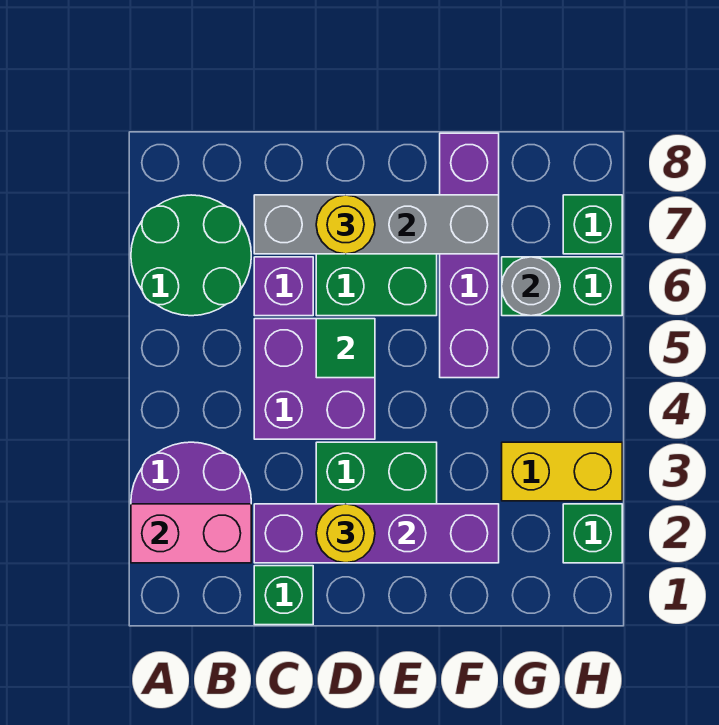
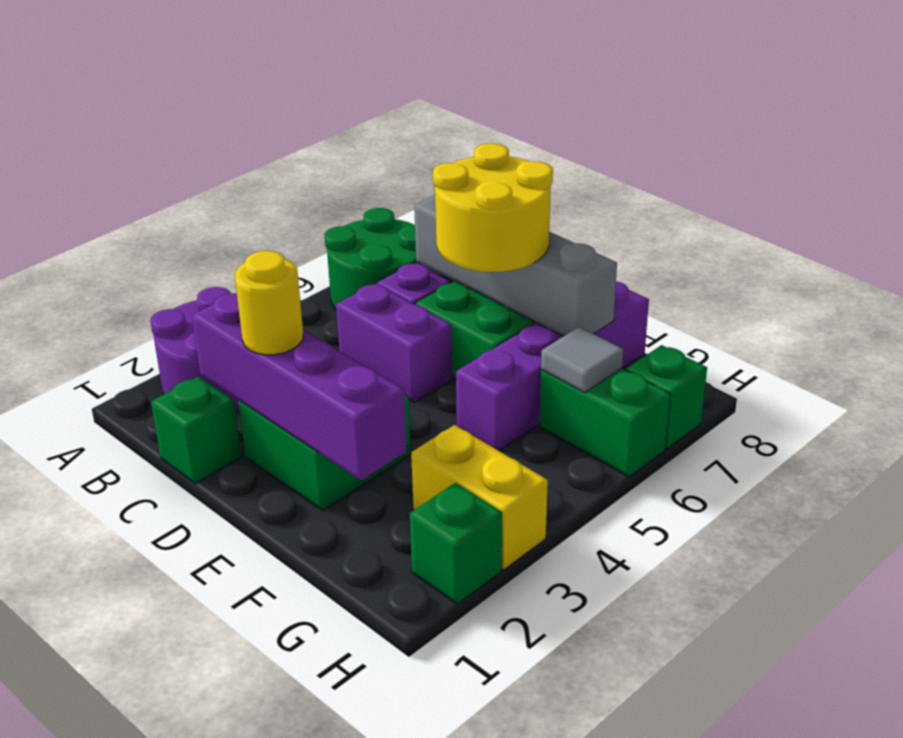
pink 1x2 brick [131,504,251,563] -> none
purple 2x2 brick [254,319,375,439] -> purple 1x2 brick [336,284,452,402]
green 1x1 tile [316,319,375,378] -> none
yellow 1x1 round brick [316,195,375,254] -> yellow 2x2 round brick [433,143,553,272]
grey 1x1 round brick [502,257,560,316] -> grey 1x1 tile [541,327,623,392]

